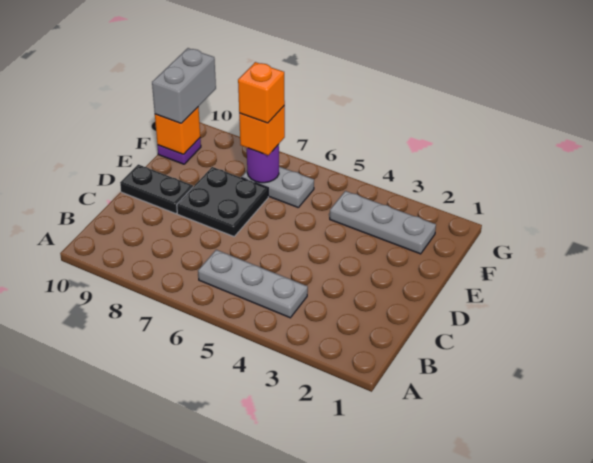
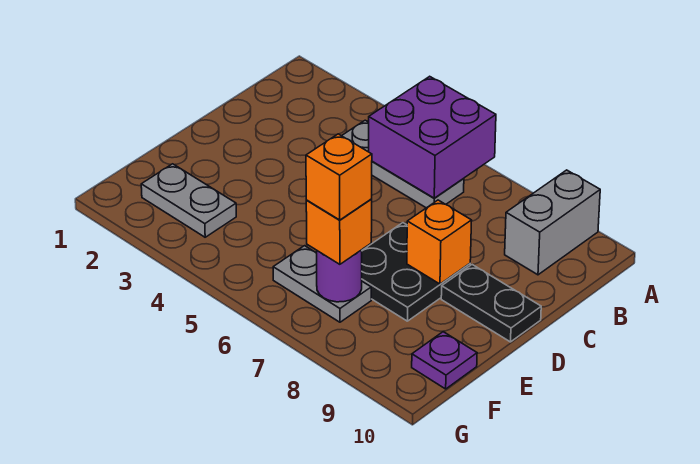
none -> purple 2x2 brick [369,76,496,198]
grey 1x3 plate [330,191,436,254] -> grey 1x2 plate [141,164,236,237]
orange 1x1 brick [155,107,200,154] -> orange 1x1 brick moved to [407,200,472,284]
grey 1x2 brick [152,48,216,123] -> grey 1x2 brick moved to [505,170,600,275]

